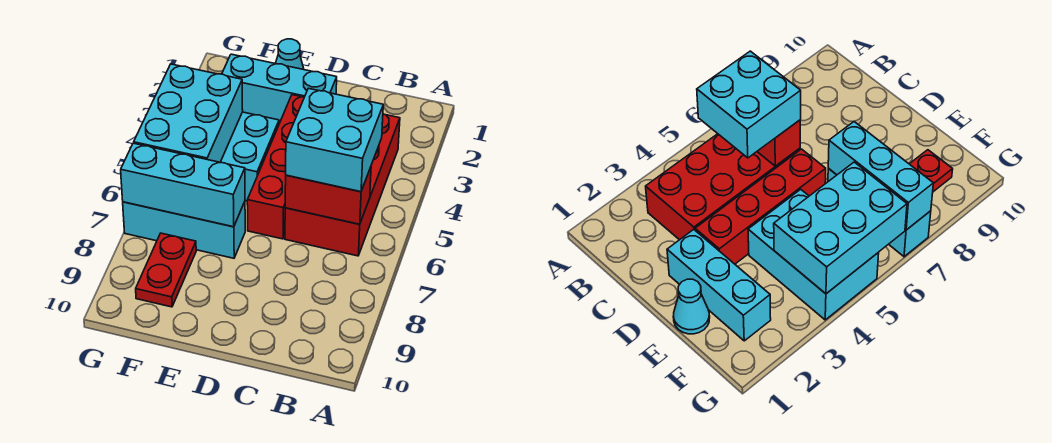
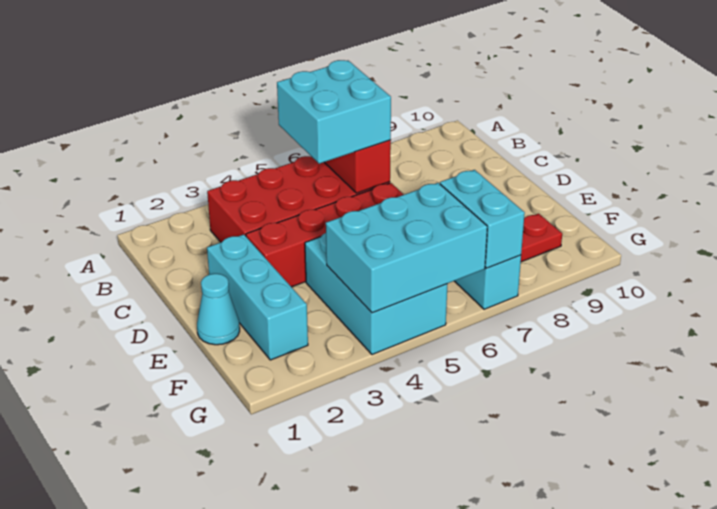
cyan 1x3 brick [121,143,245,227] -> cyan 1x2 brick [440,170,525,268]

